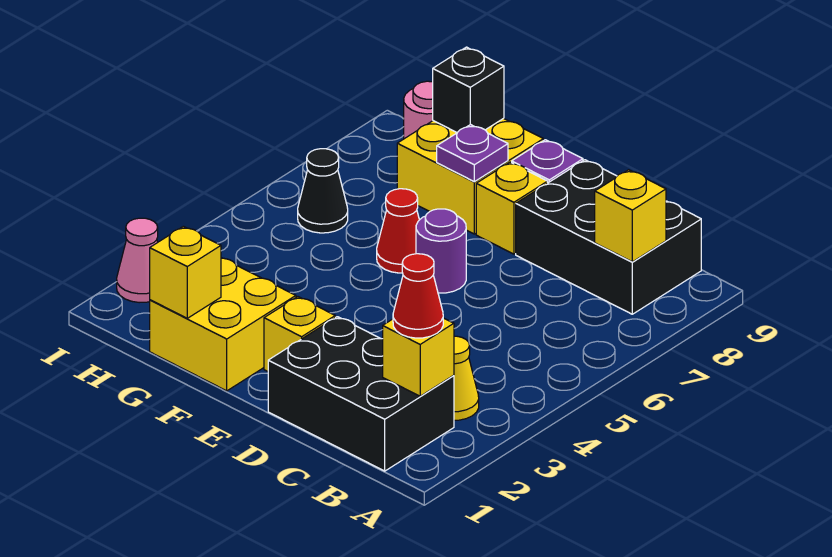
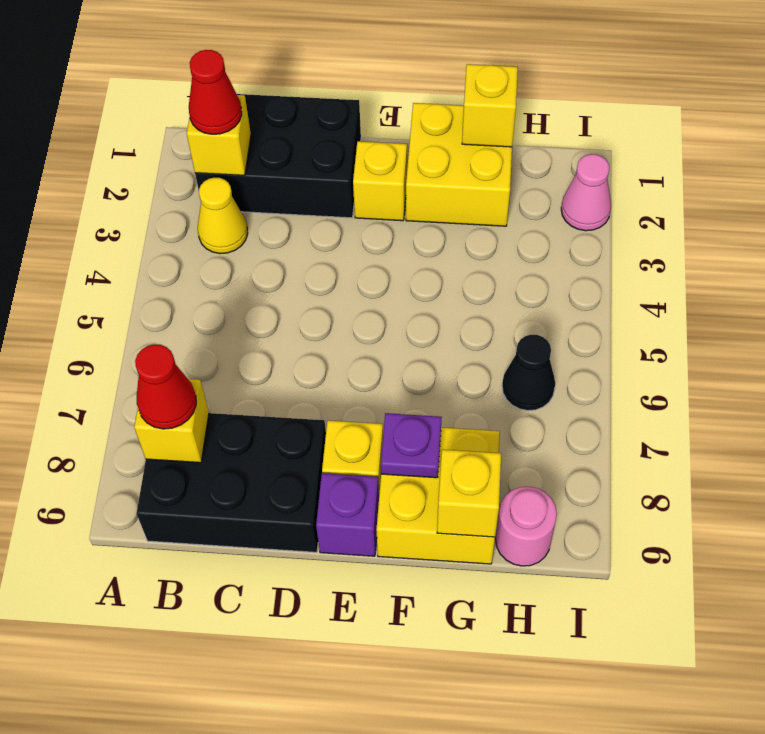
purple 1x1 round brick [416,209,466,293] -> none
red 1x1 cone [377,189,419,273] -> red 1x1 cone moved to [135,344,196,429]
black 1x1 brick [433,47,504,133] -> yellow 1x1 brick [437,450,501,537]

